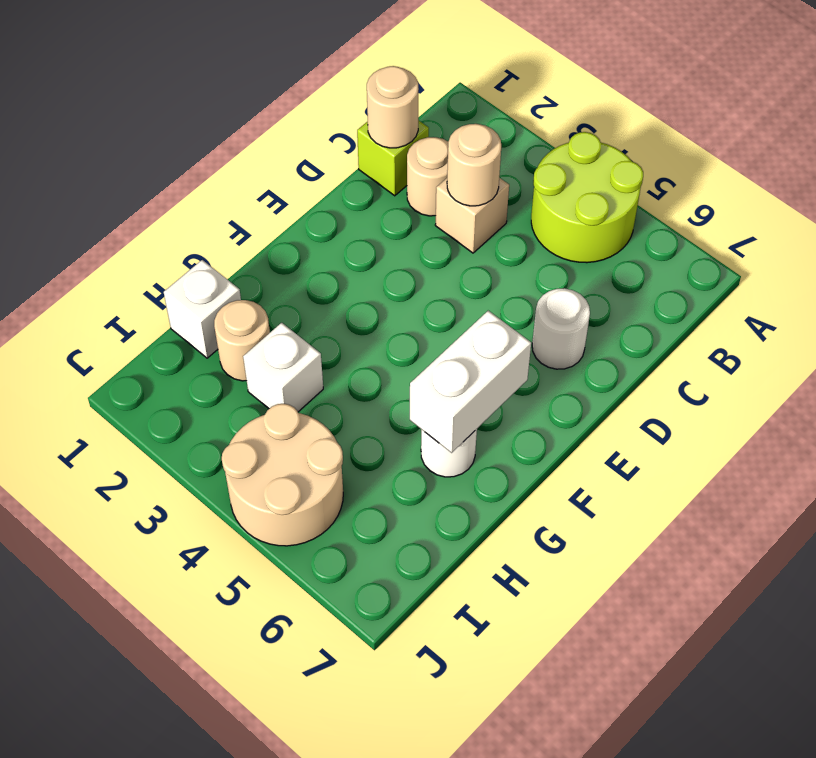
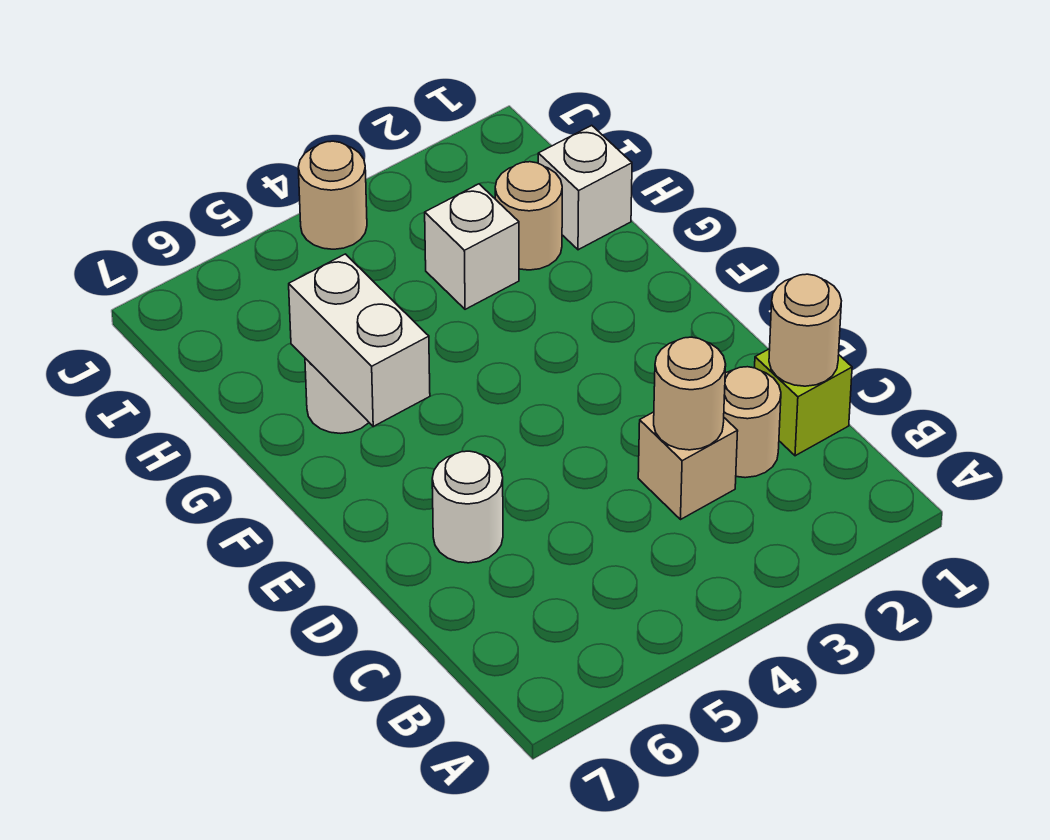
lime 2x2 round brick [531,132,643,263] -> none
tan 2x2 round brick [222,404,343,546] -> tan 1x1 round brick [298,141,367,249]

